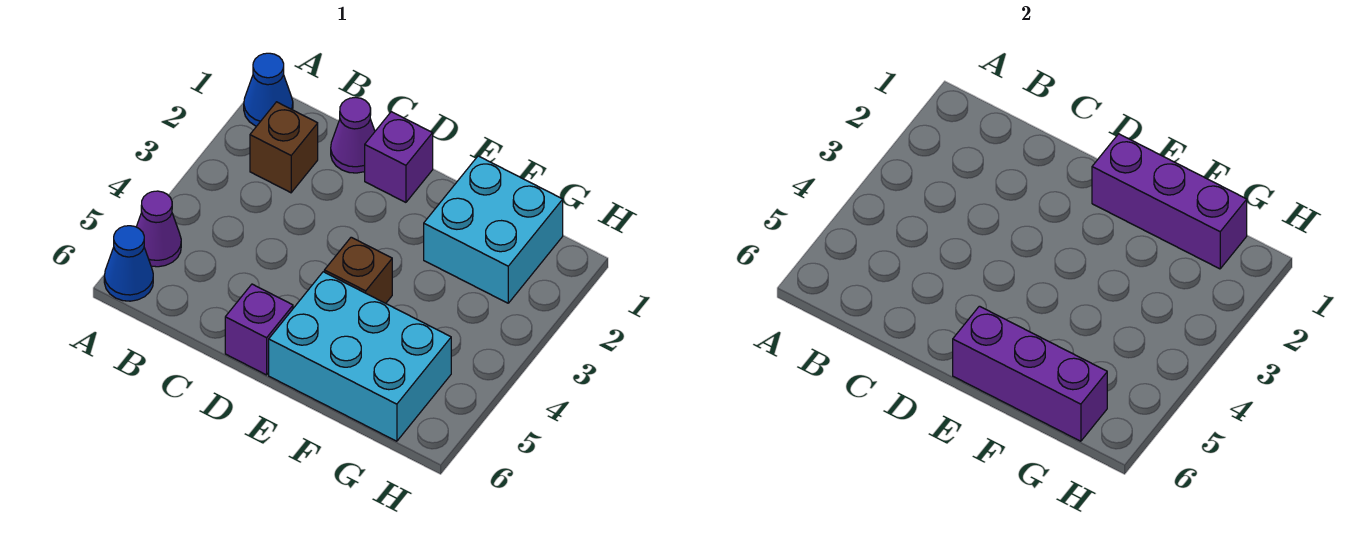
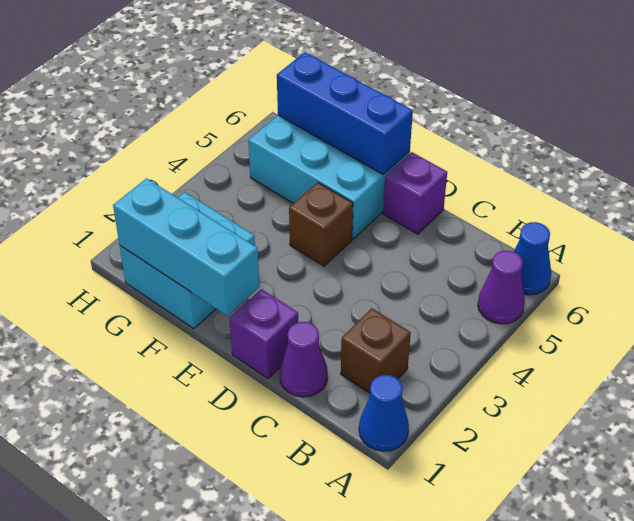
purple 1x3 brick [1092,134,1247,269] -> cyan 1x3 brick [113,178,259,316]
purple 1x3 brick [953,306,1107,441] -> blue 1x3 brick [277,52,413,175]

